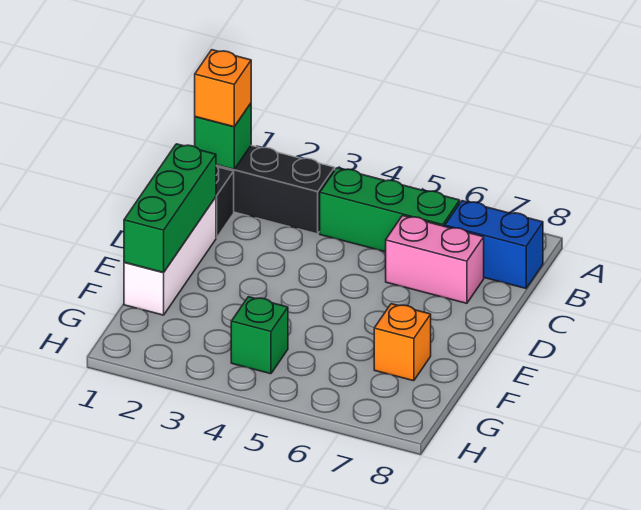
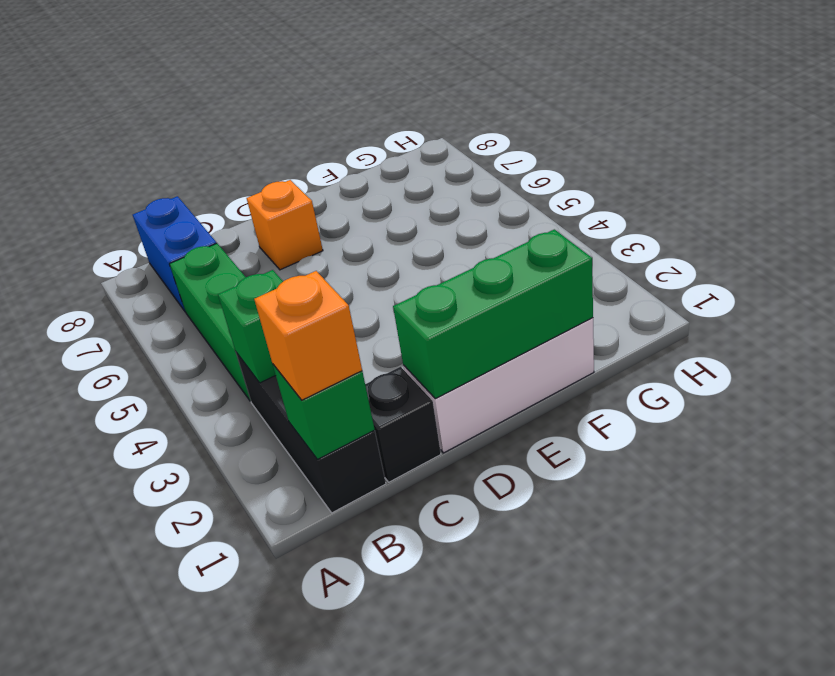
pink 1x2 brick [386,216,484,303] -> none
orange 1x1 brick [374,304,431,381] -> orange 1x1 brick moved to [247,180,323,270]
green 1x1 brick [231,297,288,374] -> green 1x1 brick moved to [218,270,283,383]

